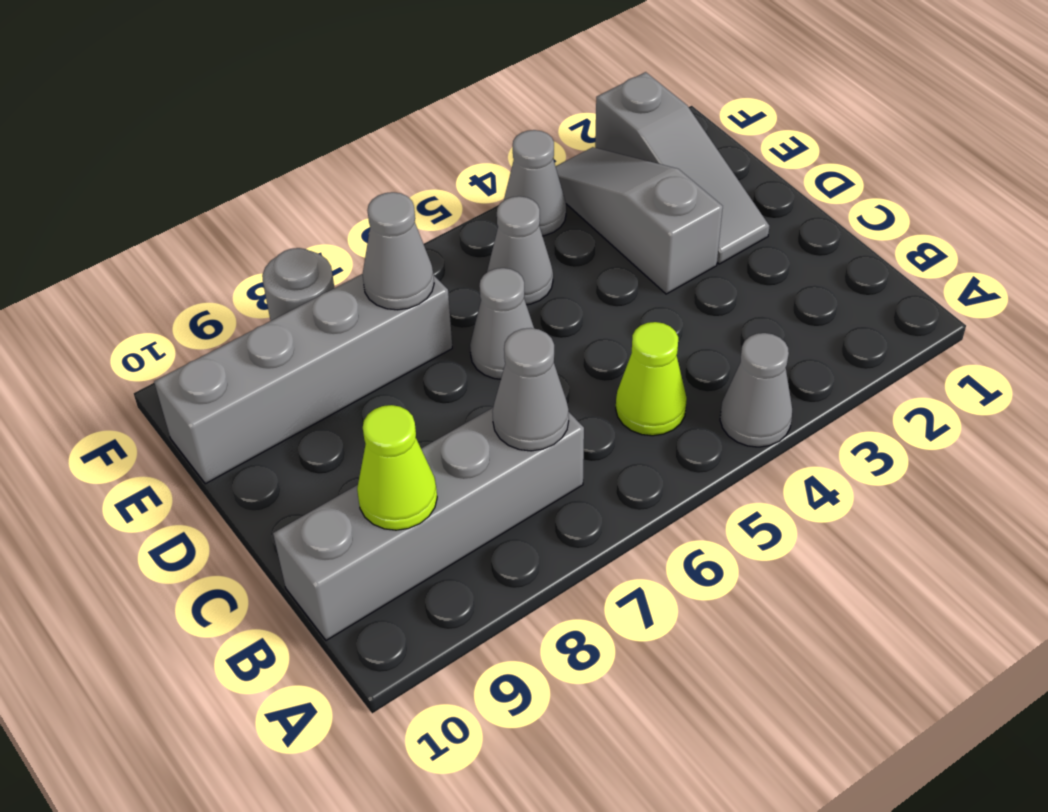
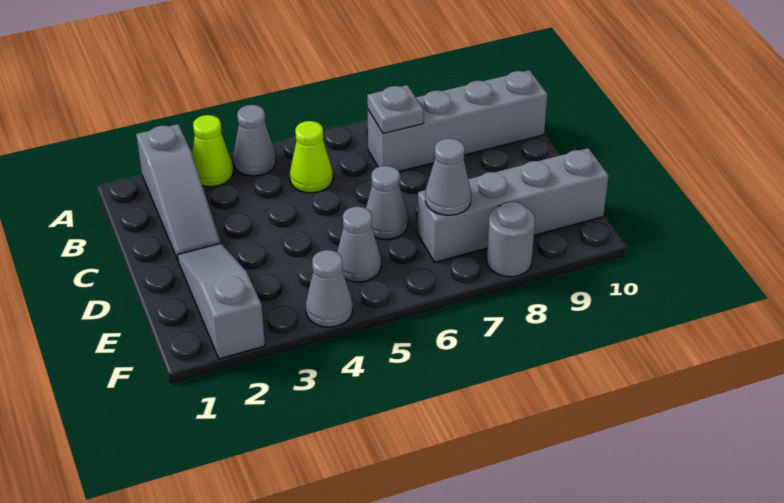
grey 1x1 cone [492,328,569,451] -> grey 1x1 plate [367,85,424,134]
lime 1x1 cone [357,405,437,530] -> lime 1x1 cone moved to [192,115,233,187]
grey 1x3 slope [556,147,723,294] -> grey 1x3 slope moved to [136,124,221,260]

